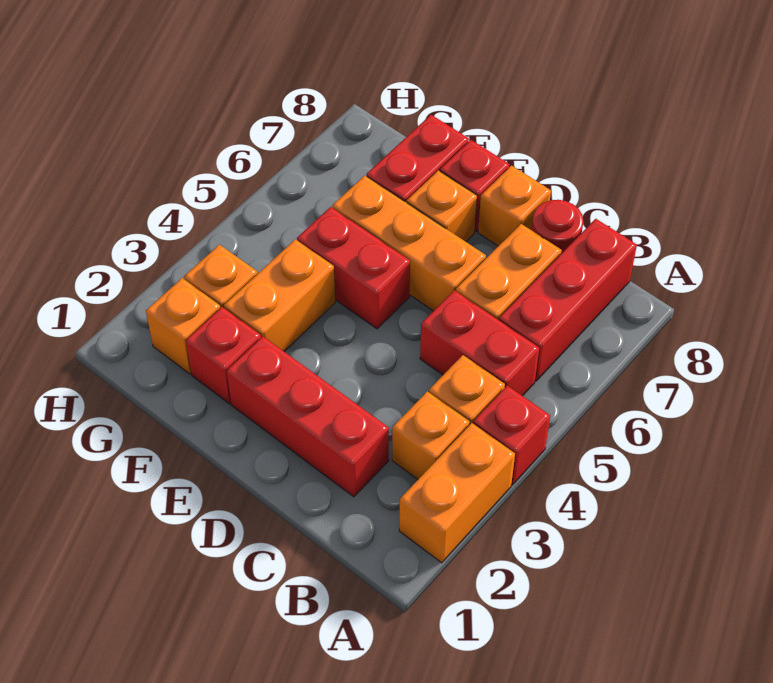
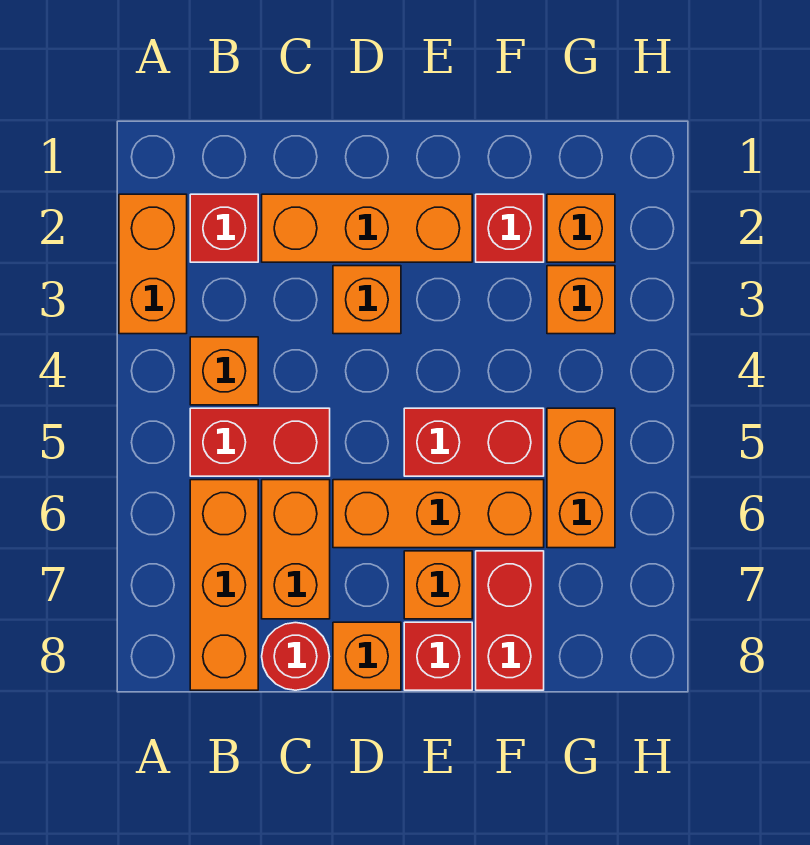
red 1x1 brick [473,386,550,485] -> red 1x1 brick moved to [190,194,258,262]
orange 1x1 brick [392,391,470,479] -> orange 1x1 brick moved to [333,266,401,334]
red 1x3 brick [499,219,637,381] -> orange 1x3 brick [190,480,258,690]
red 1x3 brick [227,336,389,497] -> orange 1x3 brick [262,194,472,262]
orange 1x2 brick [224,239,335,351] -> orange 1x2 brick moved to [547,408,615,548]

